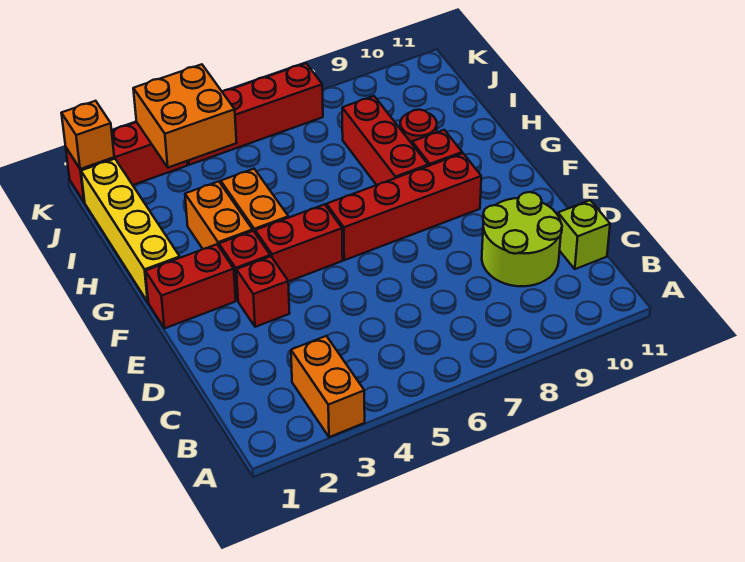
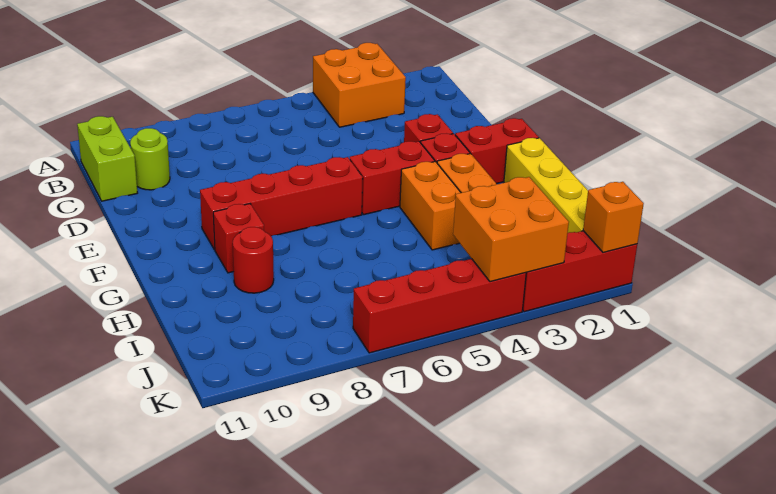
orange 1x2 brick [291,336,365,437] -> orange 2x2 brick [313,43,406,127]
lime 2x2 round brick [482,192,562,286] -> lime 1x1 round brick [130,128,170,190]
lime 1x1 brick [558,200,610,269] -> lime 1x2 brick [77,116,137,201]
red 1x3 brick [342,96,428,185] -> none

